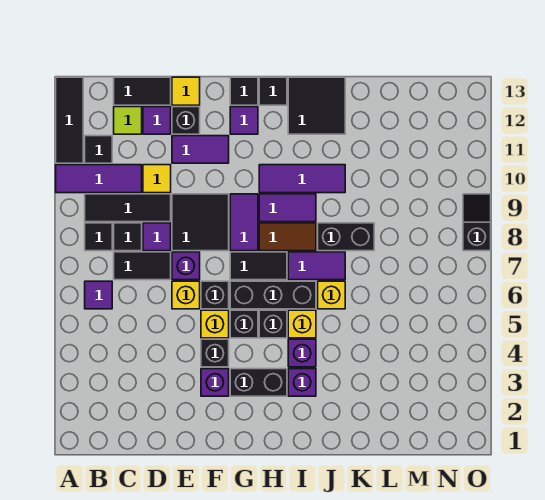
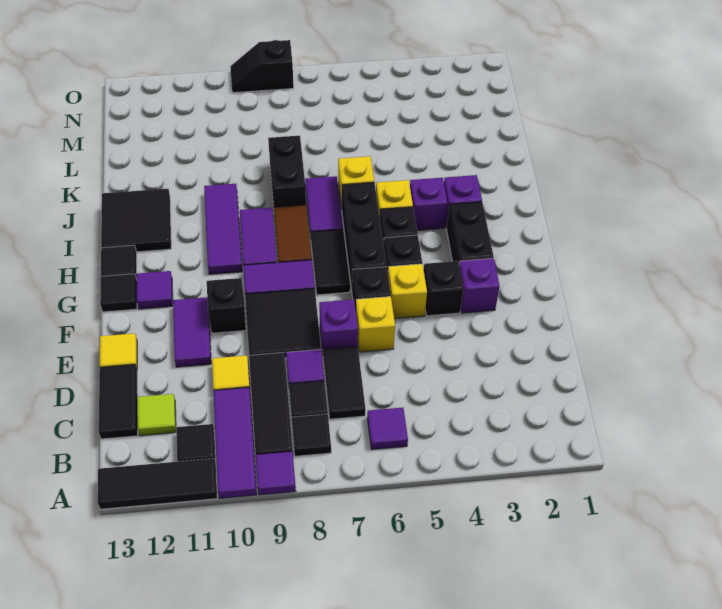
purple 1x1 tile [143,107,171,134] -> purple 1x1 tile moved to [256,451,296,495]
black 1x1 brick [172,107,200,134] -> black 1x1 brick moved to [207,278,246,333]

